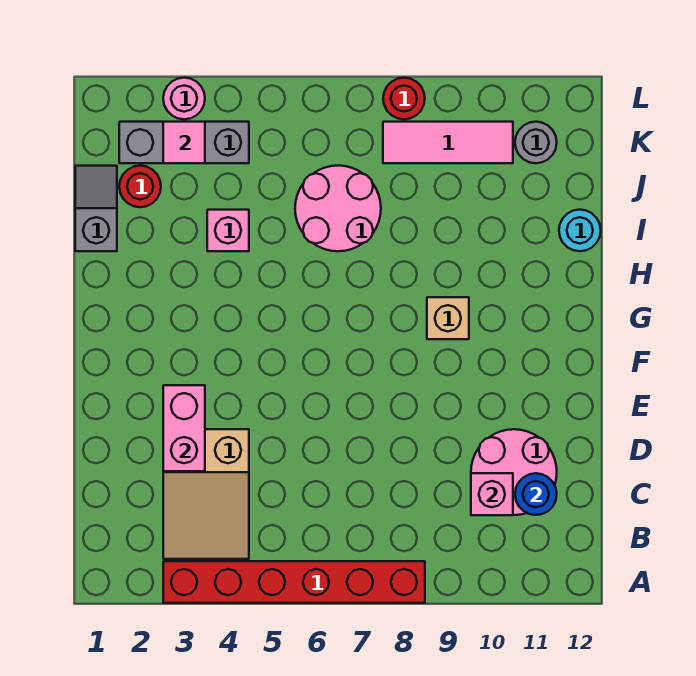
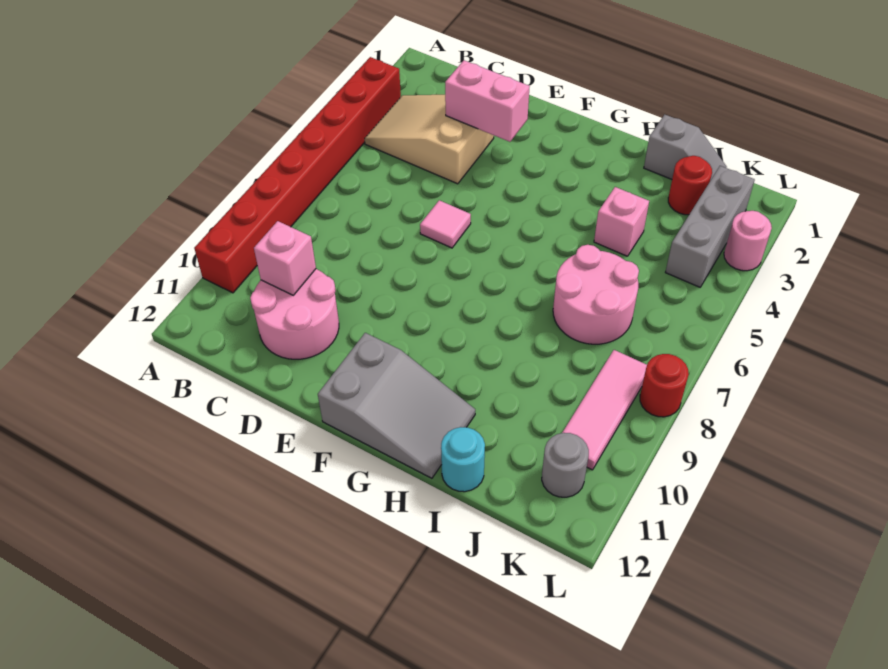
red 1x6 brick [163,561,425,603] -> red 1x8 brick [194,57,401,293]
blue 1x1 round brick [515,473,557,515] -> none
none -> grey 2x3 slope [318,333,475,478]
tan 1x1 brick [427,297,469,339] -> none
pink 1x1 tile [163,122,205,163] -> pink 1x1 tile moved to [420,200,471,248]

